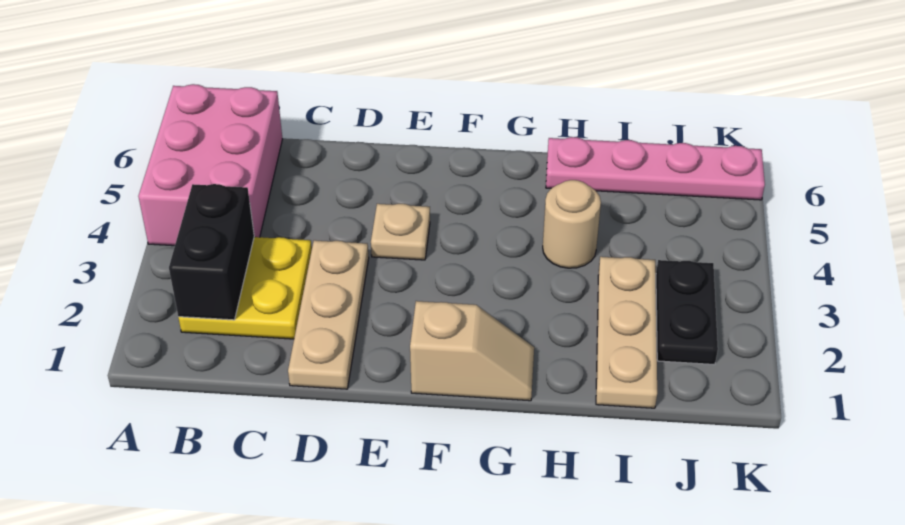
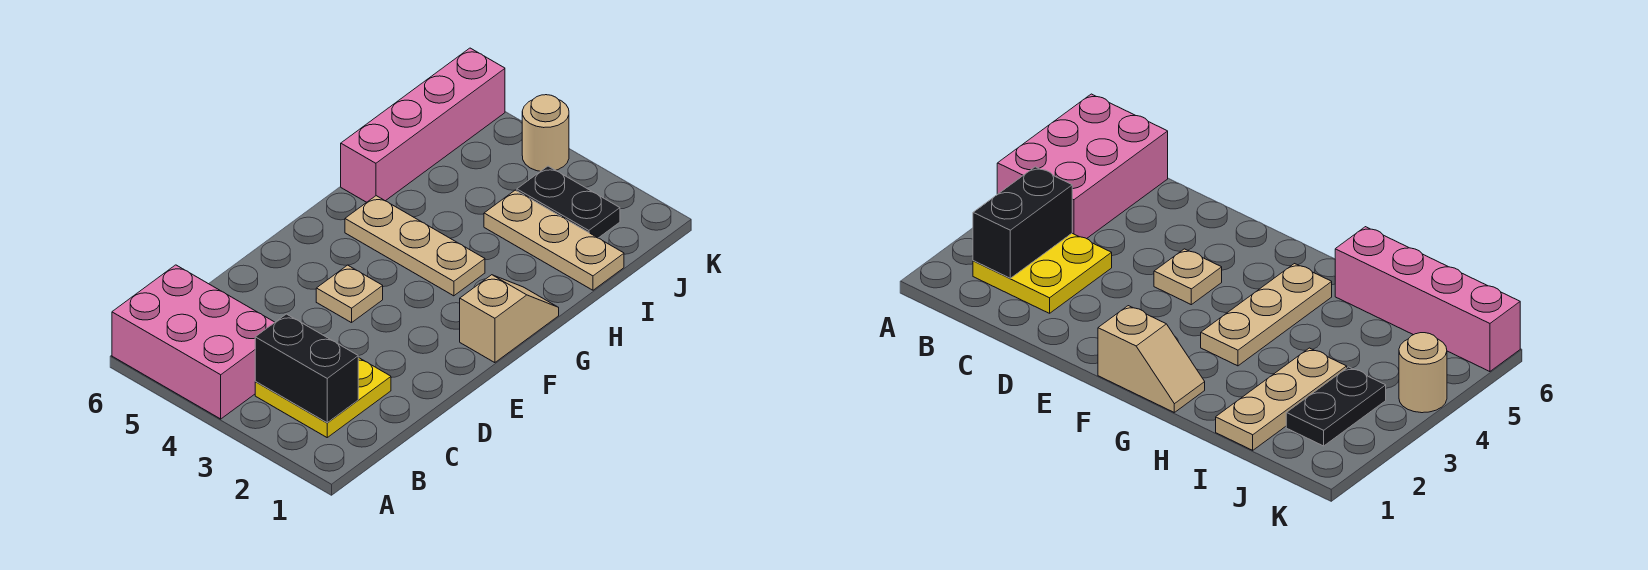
tan 1x3 plate [288,240,369,389] -> tan 1x3 plate moved to [345,196,485,296]
tan 1x1 round brick [543,180,601,268] -> tan 1x1 round brick moved to [522,95,569,171]
pink 1x4 plate [546,137,765,200] -> pink 1x4 brick [341,48,505,202]

